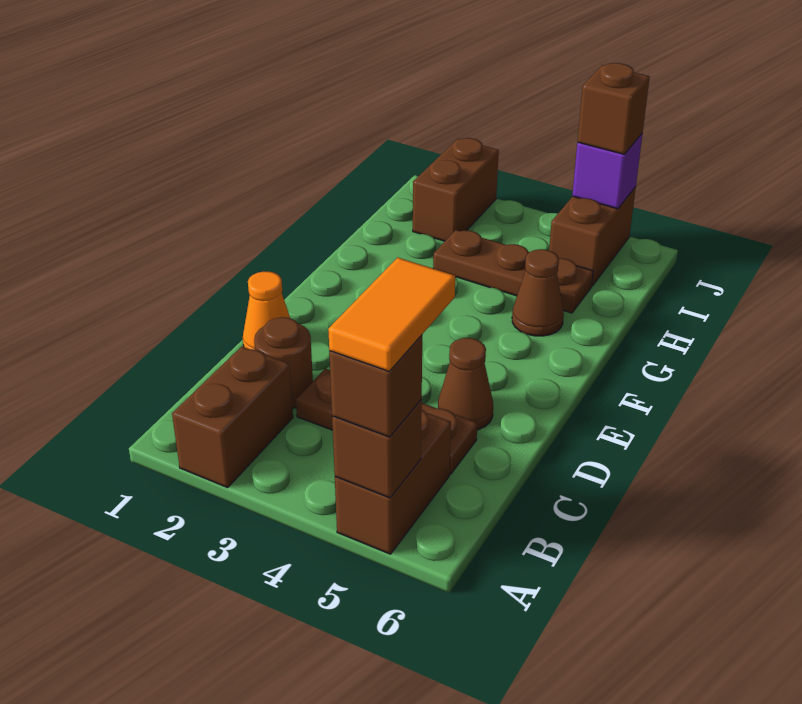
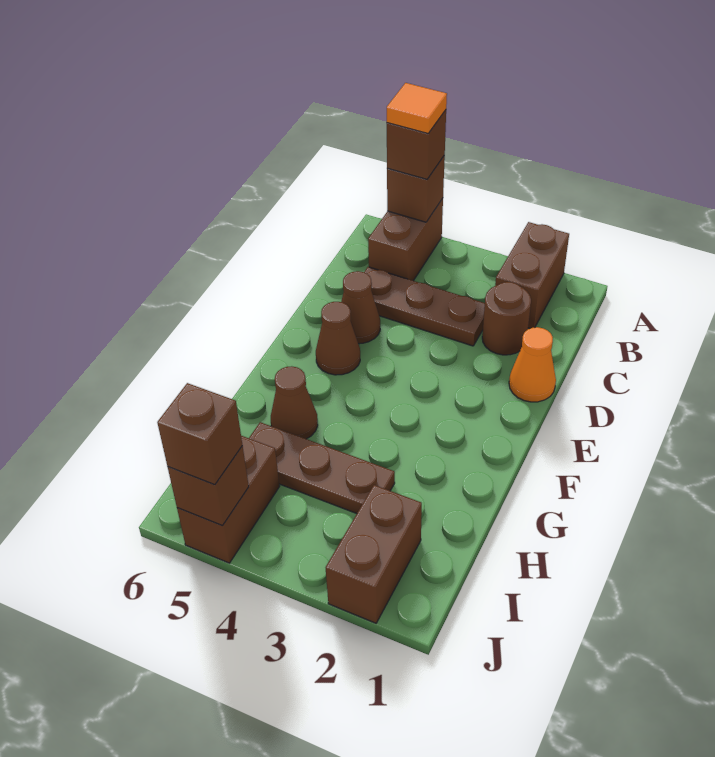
orange 1x2 tile [328,257,455,371] -> orange 1x1 tile [387,83,447,133]
none -> brown 1x1 cone [316,302,360,375]
purple 1x1 brick [572,133,643,209] -> brown 1x1 brick [168,446,249,526]

